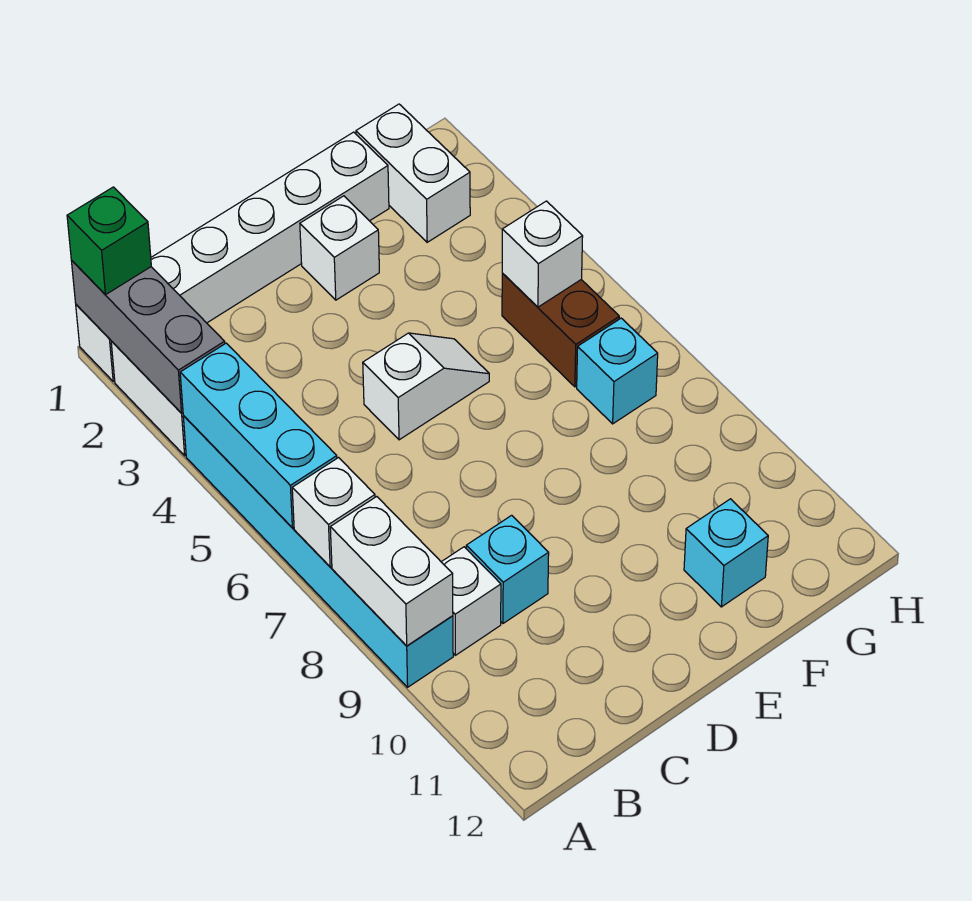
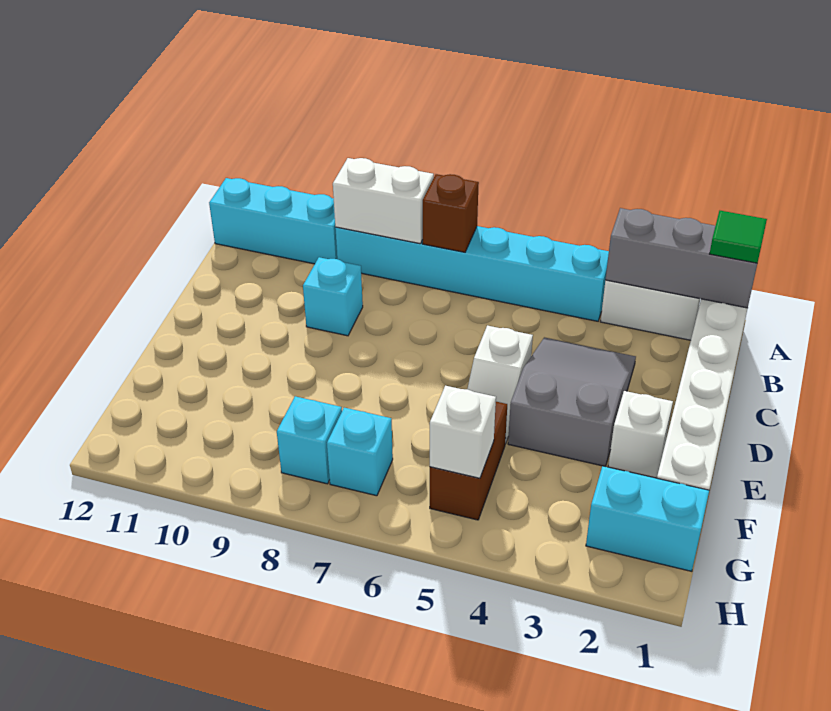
green 1x1 brick [67,187,151,295] -> green 1x1 tile [710,211,767,263]
cyan 1x3 brick [180,343,337,528] -> cyan 1x3 brick moved to [209,178,337,264]
white 1x1 brick [292,458,375,567] -> brown 1x1 brick [423,174,479,252]
white 1x1 brick [442,547,501,655] -> none
none -> grey 2x3 slope [508,337,636,467]
cyan 1x1 brick [684,499,768,607] -> cyan 1x1 brick moved to [277,396,342,484]
white 1x2 brick [356,104,470,242] -> cyan 1x2 brick [586,466,709,571]
brown 1x2 brick [502,273,619,387] -> brown 1x2 brick turned to [430,402,507,520]

